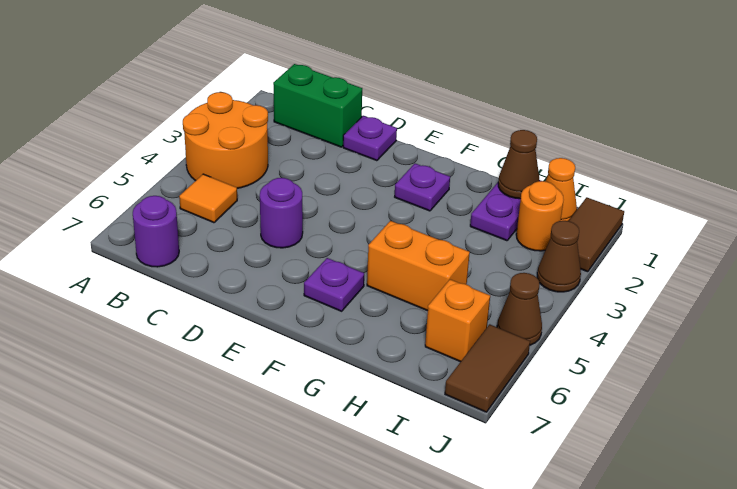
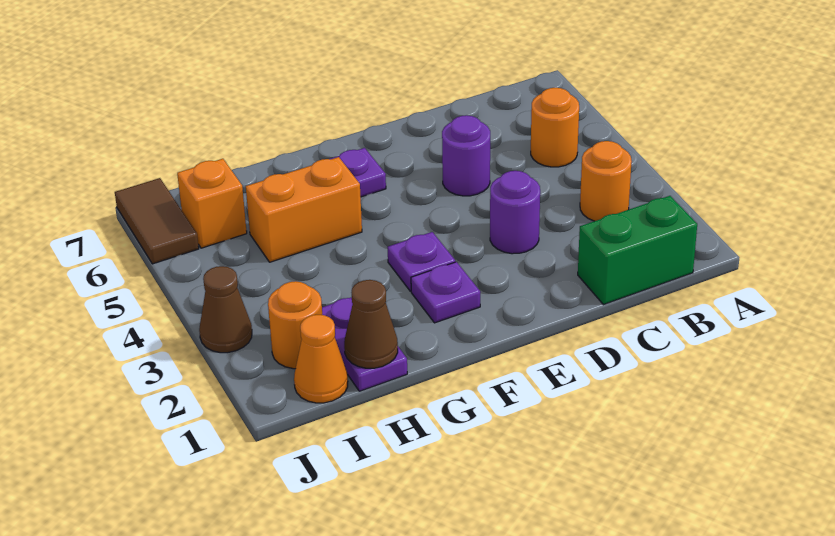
orange 2x2 round brick [183,92,268,188] -> orange 1x1 round brick [580,141,632,221]
orange 1x1 tile [179,174,237,223] -> orange 1x1 round brick [531,88,579,167]
purple 1x1 round brick [133,196,179,267] -> purple 1x1 round brick moved to [490,171,540,254]
purple 1x1 plate [343,116,397,161] -> purple 1x1 plate moved to [387,232,455,291]
brown 1x2 tile [569,197,624,272] -> none
brown 1x1 cone [497,273,542,345] -> none

